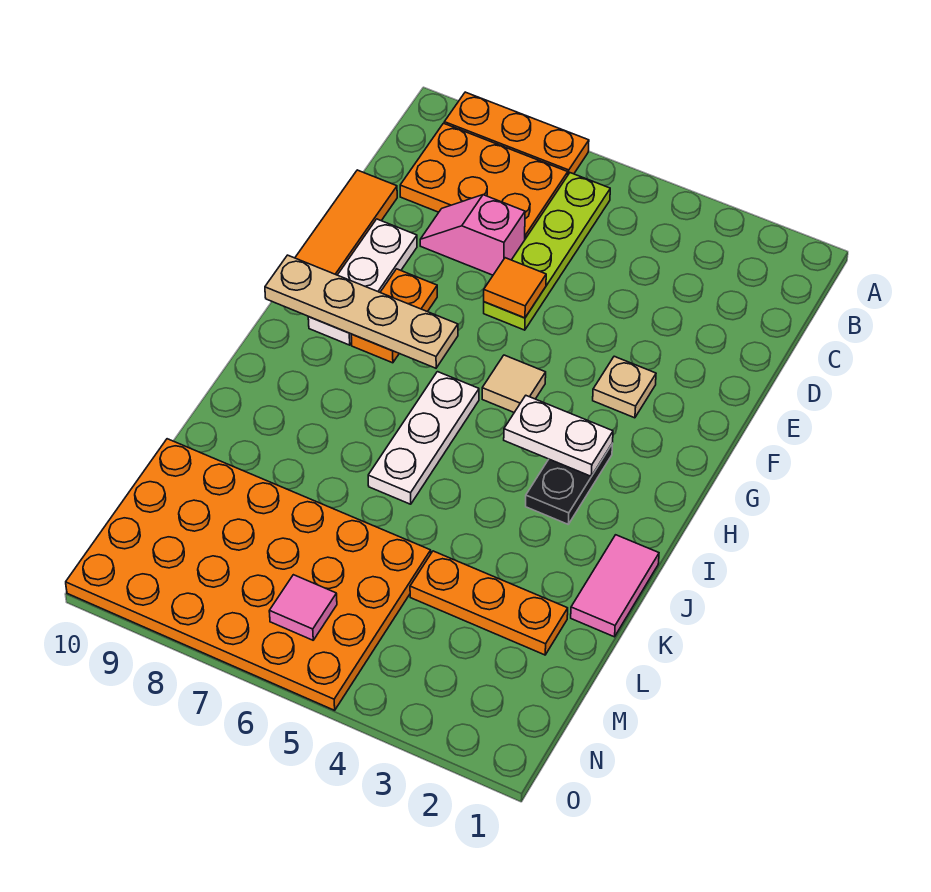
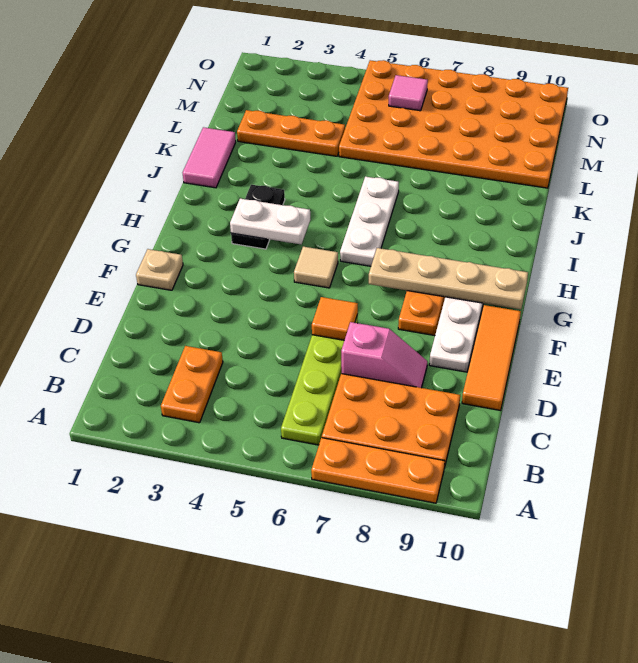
none -> orange 1x2 plate [161,346,223,423]
tan 1x1 plate [593,356,656,418] -> tan 1x1 plate moved to [136,249,183,290]

